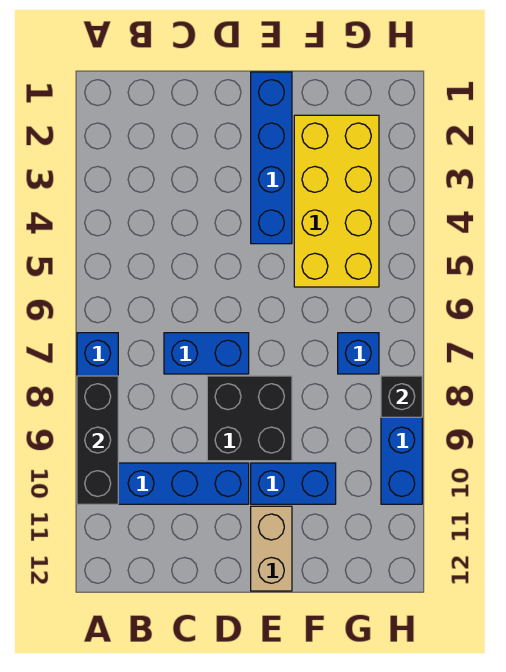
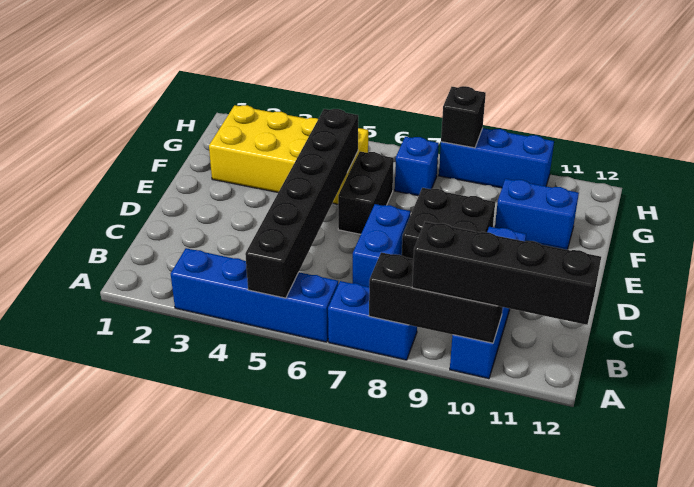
none -> black 1x6 brick [245,109,358,298]
none -> black 1x4 brick [412,222,601,325]
blue 1x4 brick [251,72,292,244] -> blue 1x4 brick moved to [171,248,338,342]
none -> black 1x2 brick [338,152,394,234]
blue 1x2 brick [251,463,336,504] -> blue 1x2 brick turned to [495,179,579,250]
tan 1x2 brick [251,506,292,591] -> none

